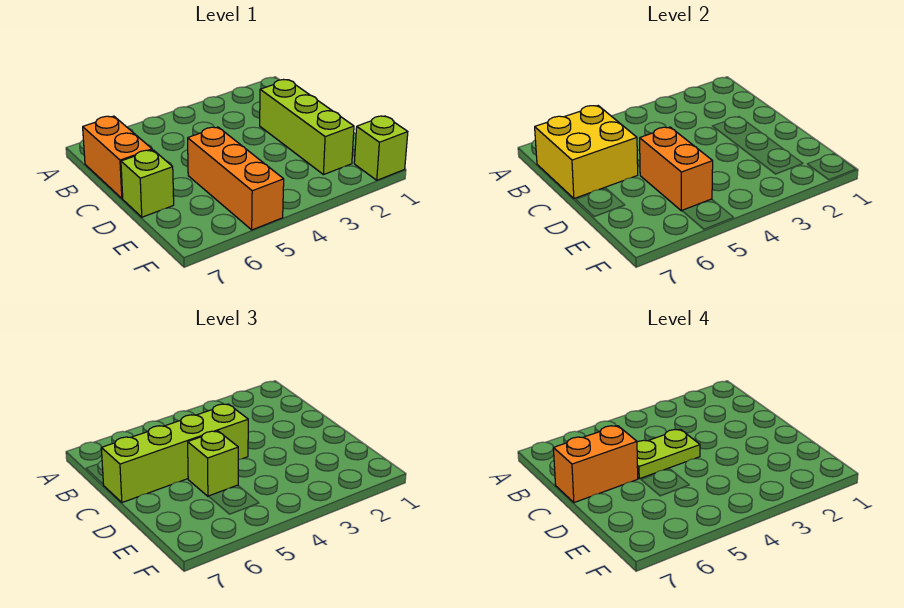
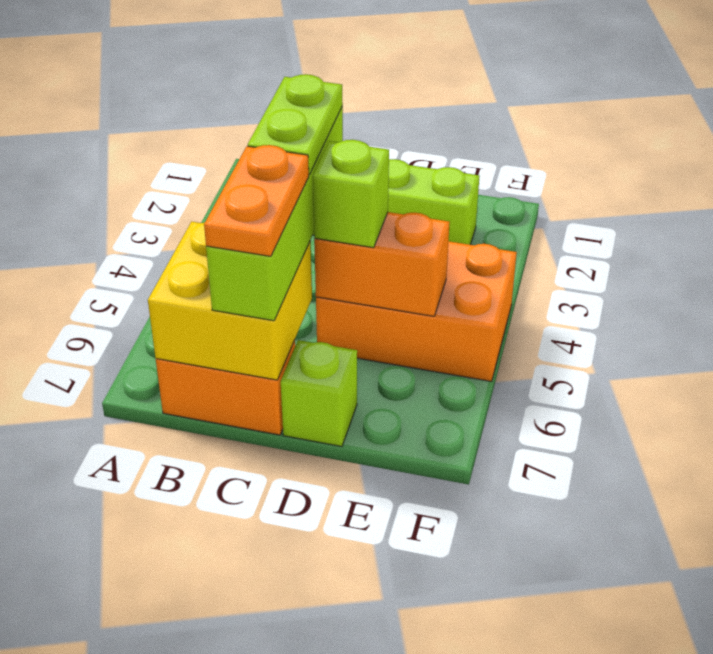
orange 1x2 brick [553,426,638,503] -> orange 1x2 plate [204,145,309,256]
orange 1x3 brick [188,127,284,230] -> orange 2x3 brick [316,241,517,381]
lime 1x1 brick [354,116,408,180] -> none

